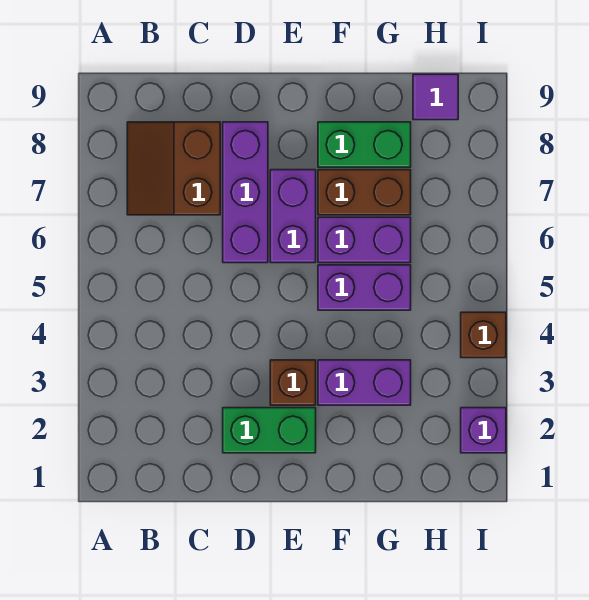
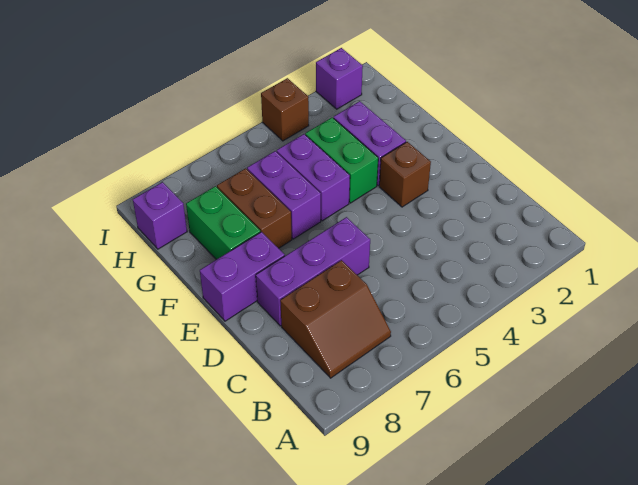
green 1x2 brick [223,408,316,453] -> green 1x2 brick moved to [305,118,378,203]
purple 1x2 brick [270,170,316,263] -> purple 1x2 brick moved to [200,232,285,321]
purple 1x1 tile [413,74,458,120] -> purple 1x1 brick [133,182,187,249]

